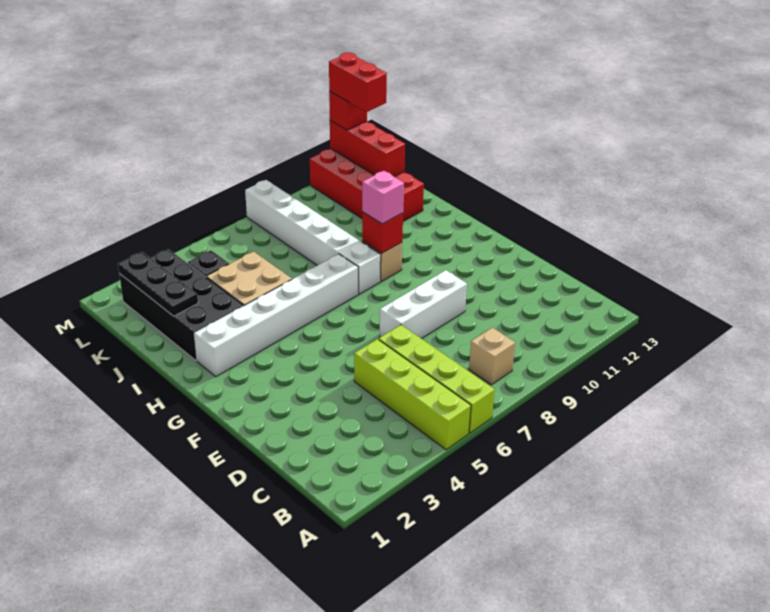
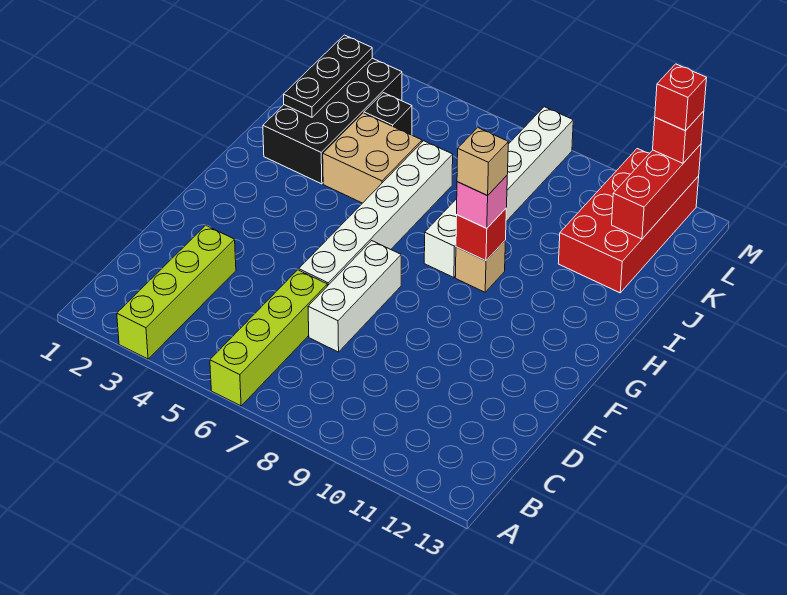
lime 1x4 brick [354,339,471,450] -> lime 1x4 brick moved to [117,225,236,359]
tan 1x1 brick [469,327,515,385] -> tan 1x1 brick moved to [457,128,508,195]
white 1x3 brick [380,270,467,339] -> white 1x3 brick turned to [308,241,401,352]
white 1x6 brick [194,254,358,377] -> white 1x6 brick turned to [299,141,453,286]
red 1x2 brick [329,53,387,112] -> red 1x1 brick [655,64,706,131]

